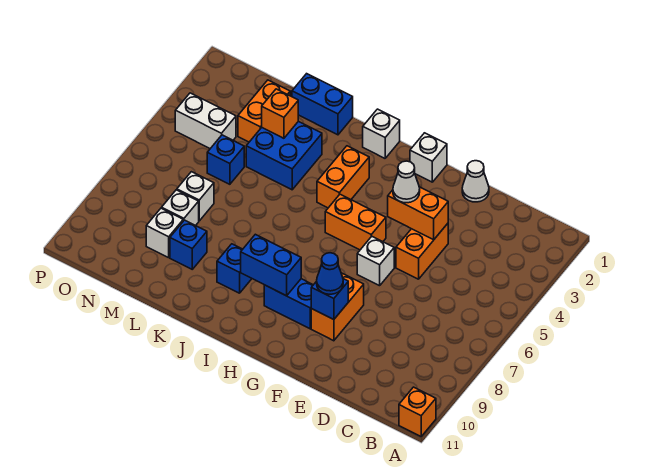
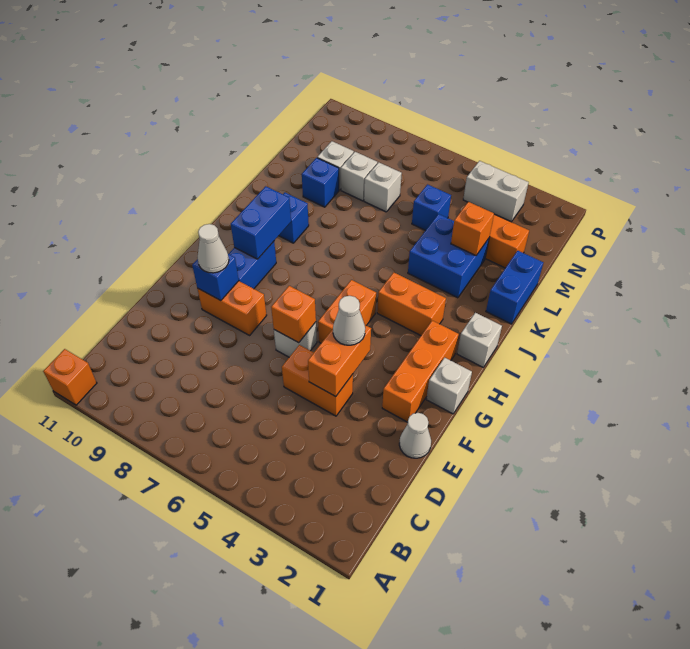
none -> orange 1x3 brick [382,321,459,422]
none -> orange 1x1 brick [271,286,316,343]
blue 1x1 cone [317,253,343,294] -> white 1x1 cone [198,224,229,273]
white 1x2 brick [175,93,236,149] -> white 1x2 brick turned to [463,161,529,222]

